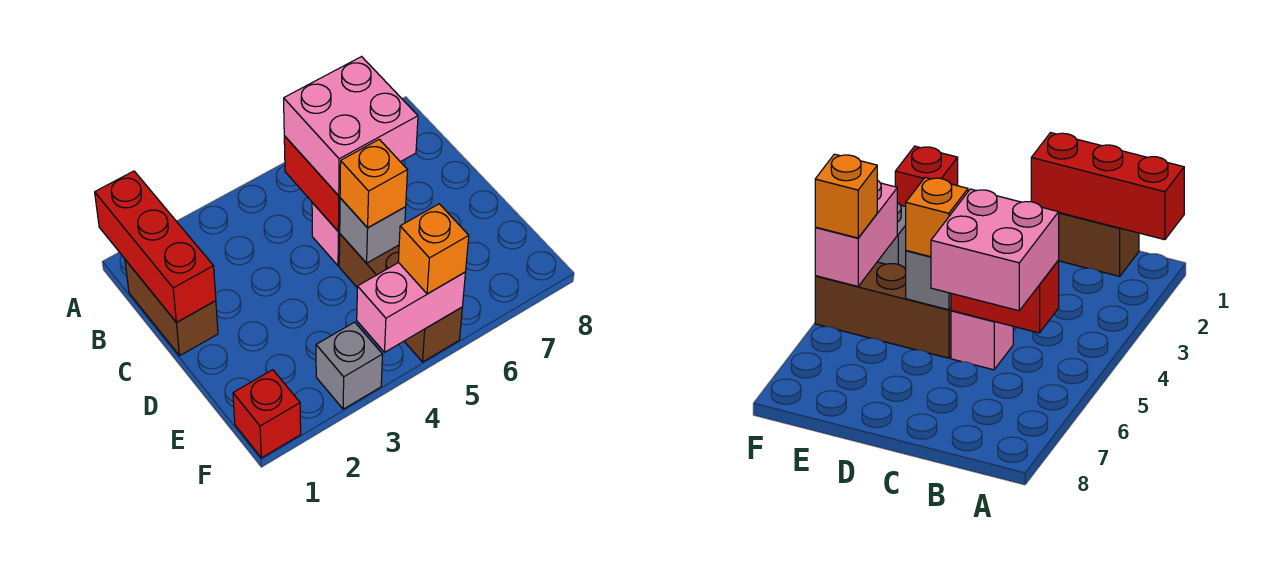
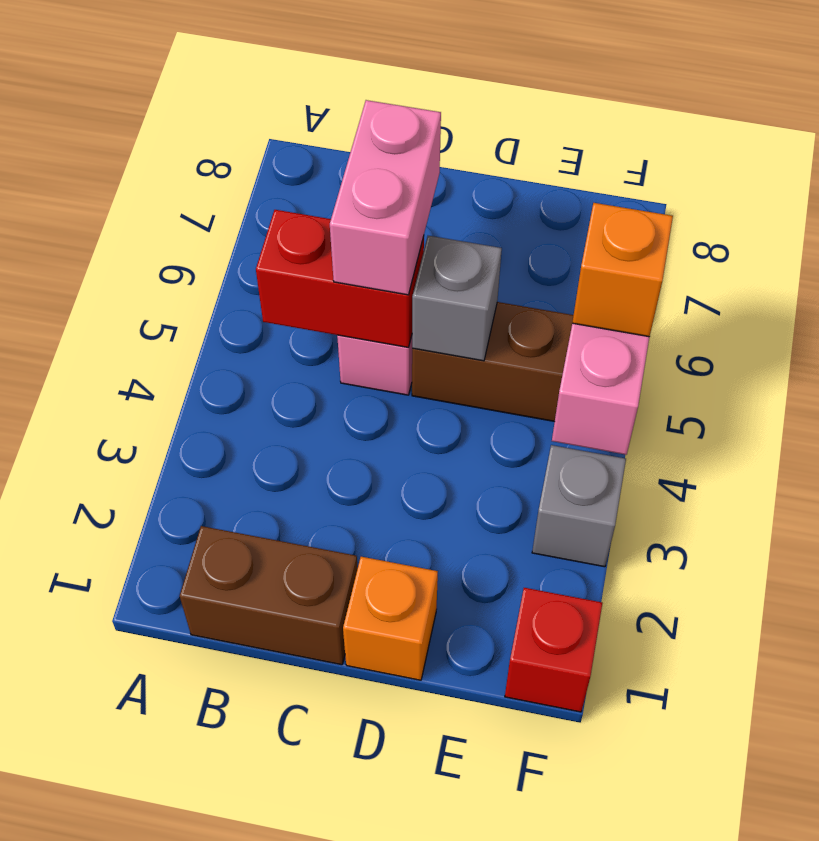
red 1x3 brick [95,171,216,323] -> none
pink 2x2 brick [284,57,418,196] -> pink 1x2 brick [330,100,441,295]
orange 1x1 brick [340,139,408,228] -> orange 1x1 brick moved to [343,557,438,680]

